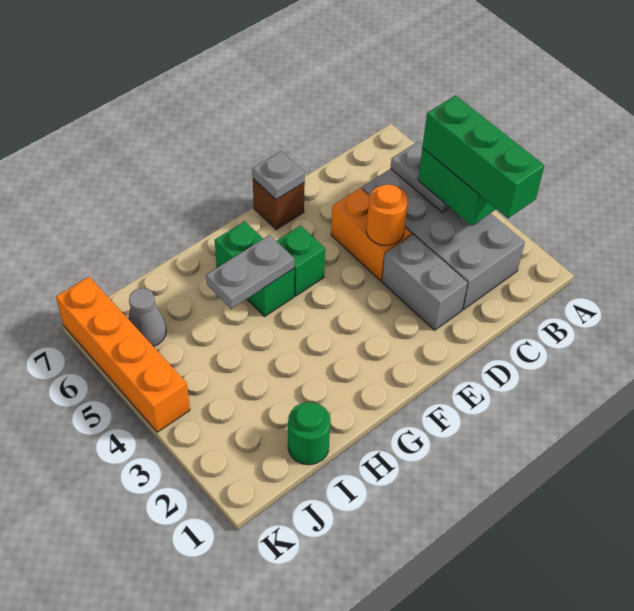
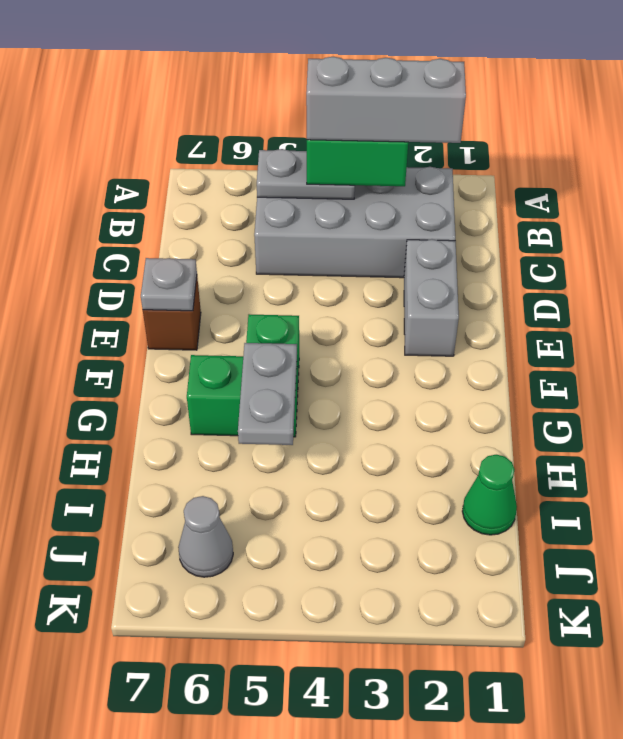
green 1x3 brick [422,95,544,218] -> grey 1x3 brick [306,57,466,143]
grey 1x2 brick [382,234,468,330] -> grey 1x2 brick turned to [404,239,459,356]
orange 1x2 brick [331,188,412,280] -> none
orange 1x1 round brick [366,184,408,245] -> none
green 1x1 round brick [288,402,331,465] -> green 1x1 cone [462,455,517,535]
orange 1x4 brick [56,277,190,432] -> none

